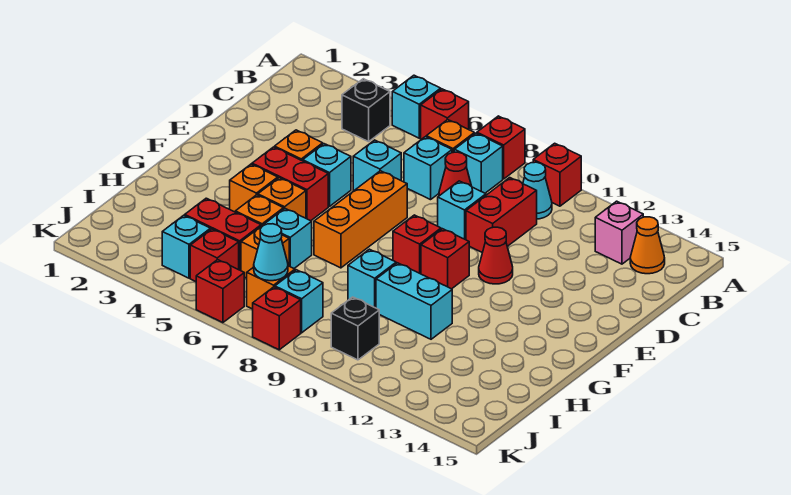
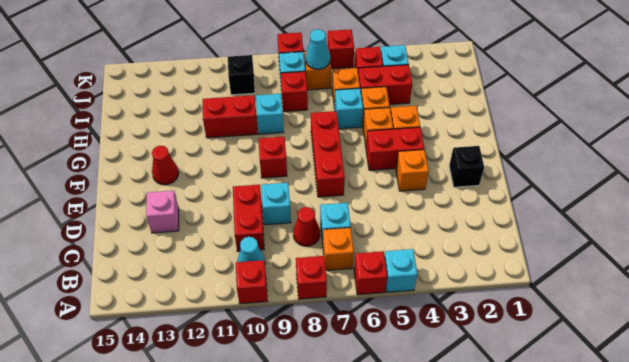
black 1x1 brick [342,79,390,142] -> black 1x1 brick moved to [449,146,484,187]
cyan 1x1 brick [454,133,503,193] -> none
pink 1x1 brick [595,201,643,264] -> pink 1x1 brick moved to [146,191,179,233]
orange 1x1 cone [630,217,665,274] -> none
cyan 1x1 brick [353,140,401,190] -> none
cyan 1x1 brick [303,144,351,207] -> none
orange 1x3 brick [314,171,407,268] -> red 1x3 brick [311,111,345,197]
red 1x1 cone [479,227,513,284] -> red 1x1 cone moved to [152,146,179,185]
red 1x1 brick [421,229,469,289] -> red 1x1 brick moved to [281,71,308,112]
cyan 1x2 brick [376,263,452,339] -> red 1x2 brick [203,95,257,138]

